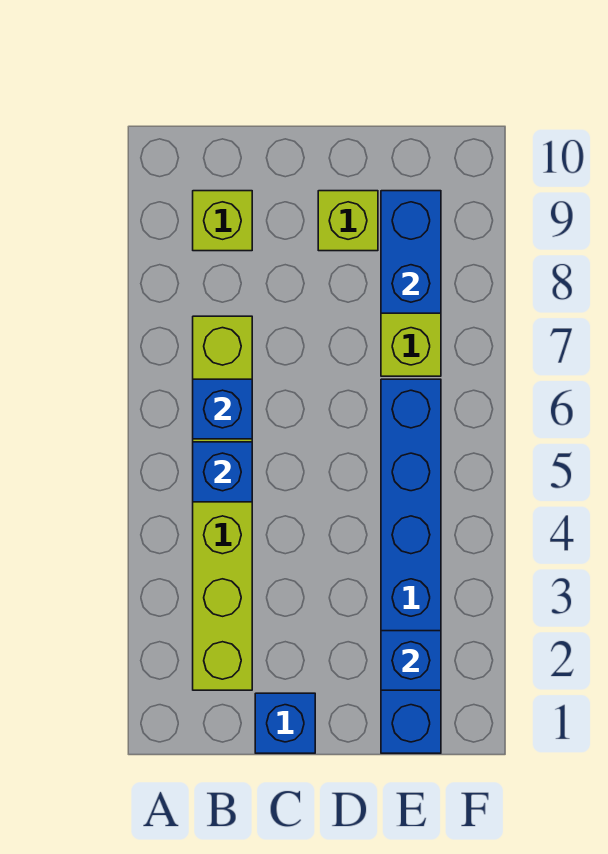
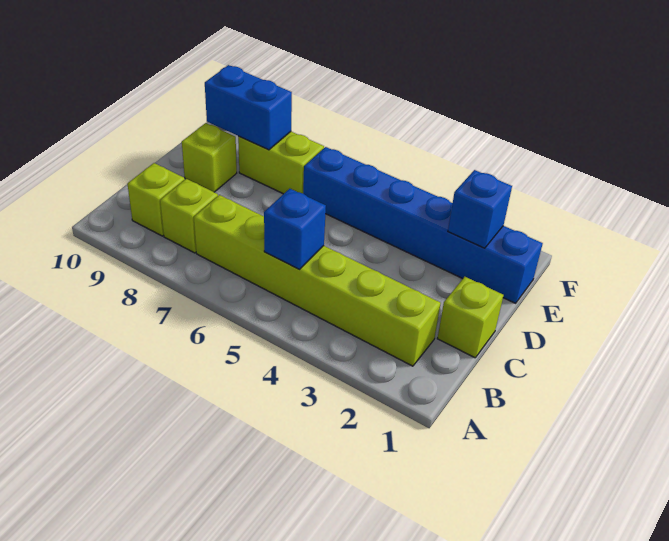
blue 1x1 brick [193,379,252,439] -> none
none -> lime 1x1 brick [160,179,218,253]
blue 1x1 brick [255,693,315,753] -> lime 1x1 brick [437,277,504,358]

